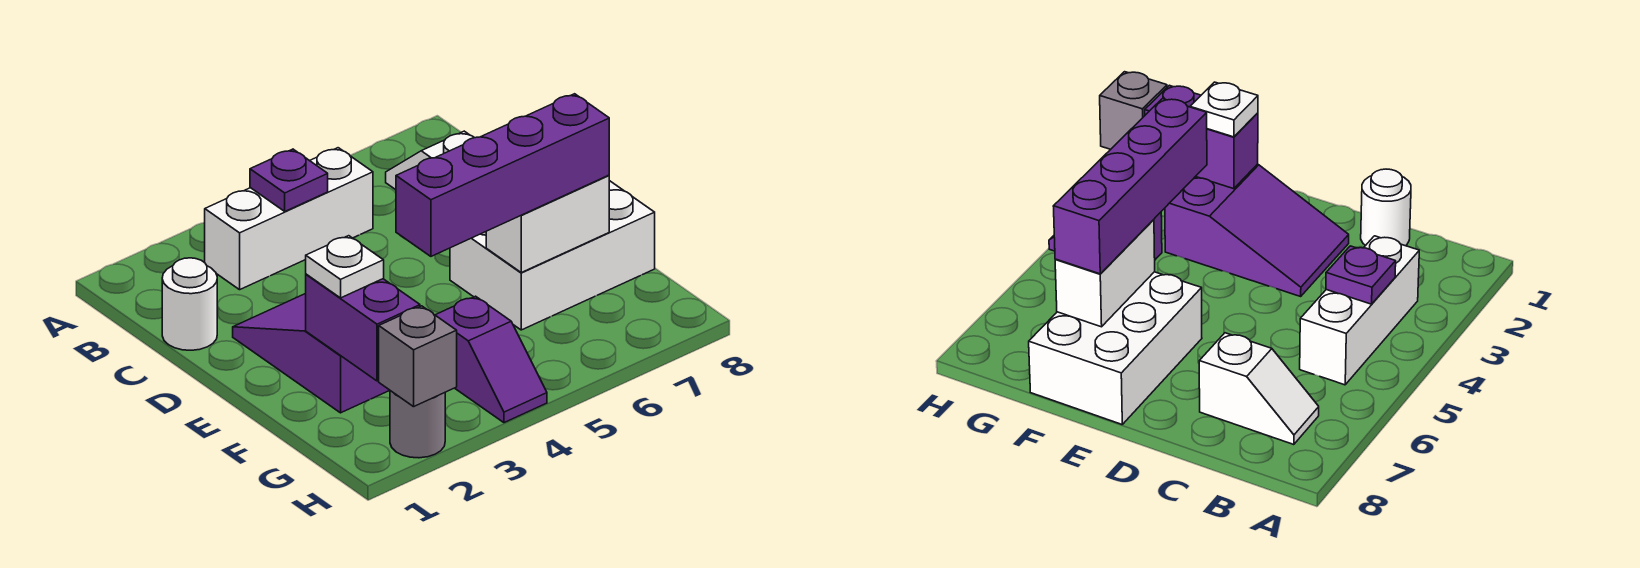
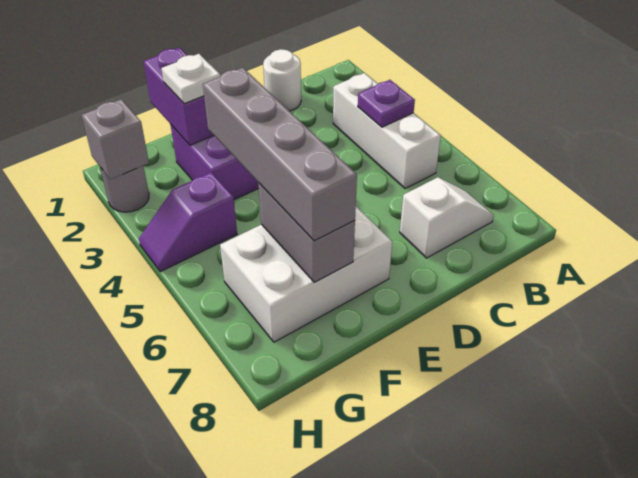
white 2x3 brick [450,181,655,330] -> white 2x3 brick turned to [220,207,392,342]
purple 1x2 brick [306,274,420,381] -> purple 1x2 brick turned to [143,48,214,145]
purple 1x4 brick [396,94,609,256] -> grey 1x4 brick [203,68,357,241]
white 1x2 brick [486,175,609,272] -> grey 1x2 brick [258,183,355,282]

